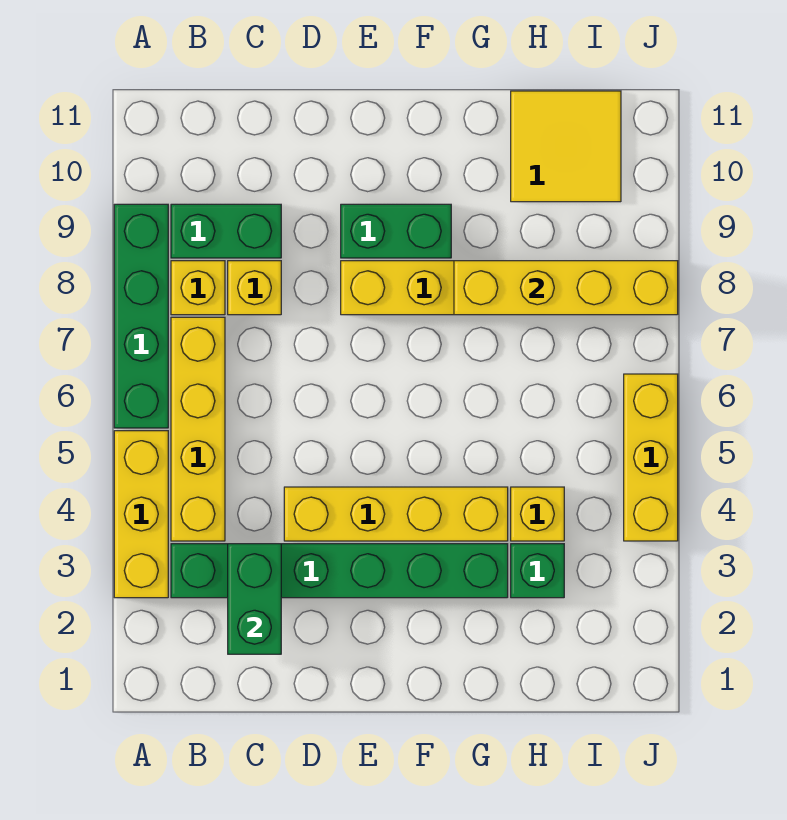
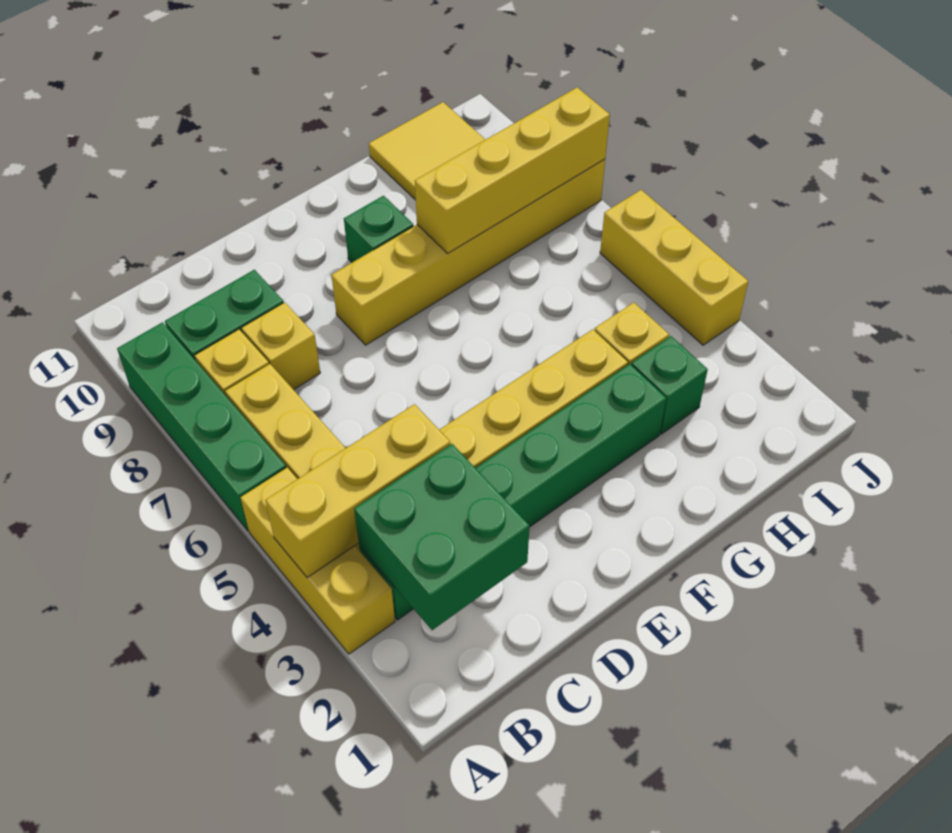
none -> yellow 1x3 brick [266,404,450,578]
green 1x2 brick [228,544,281,654] -> green 2x2 brick [354,444,529,630]
green 1x2 brick [341,204,451,258] -> green 1x1 brick [344,196,414,262]

